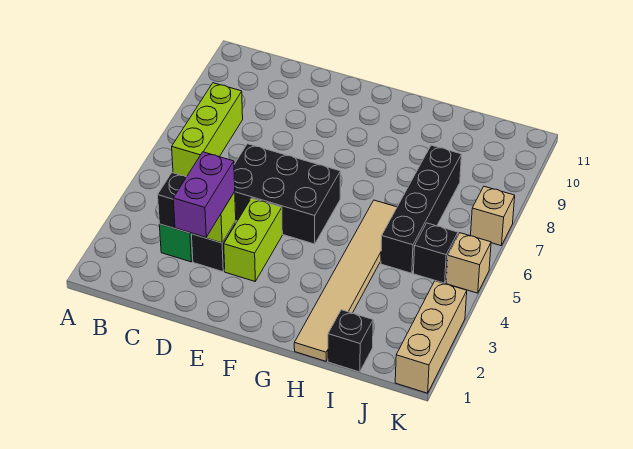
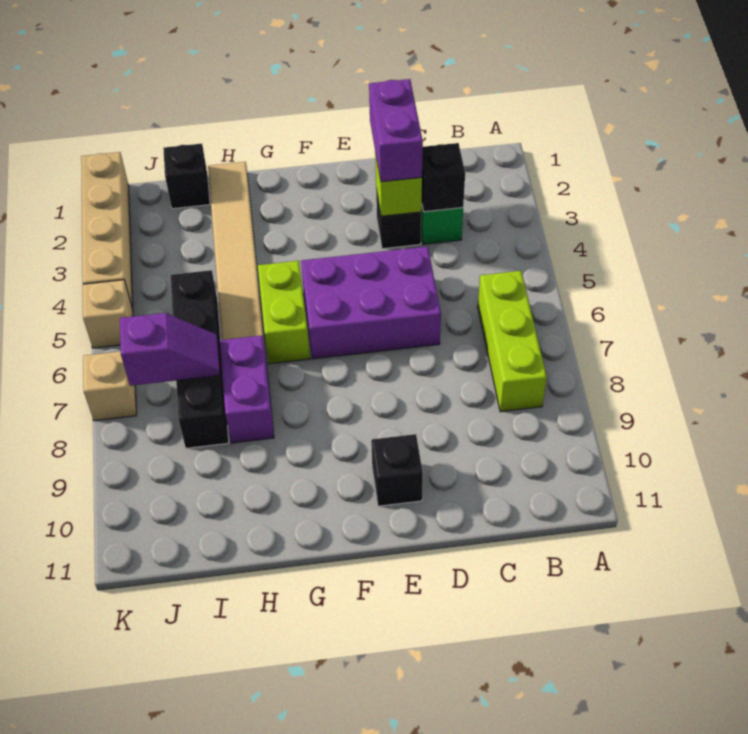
black 2x3 brick [234,144,341,244] -> purple 2x3 brick [301,247,441,359]
lime 1x2 brick [224,198,282,281] -> lime 1x2 brick moved to [258,261,310,364]
none -> purple 1x2 brick [220,336,274,443]
none -> purple 1x2 slope [120,313,220,386]
black 1x1 brick [413,223,458,283] -> black 1x1 brick moved to [371,434,423,506]
tan 1x3 brick [395,281,467,393] -> tan 1x4 brick [81,152,133,309]

